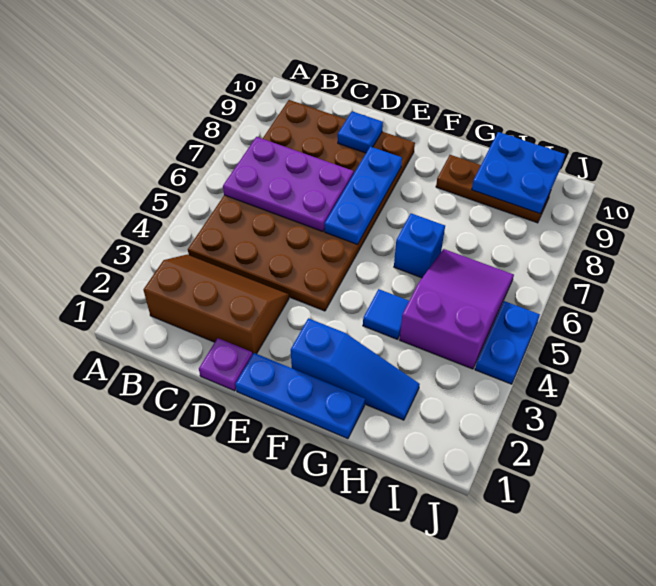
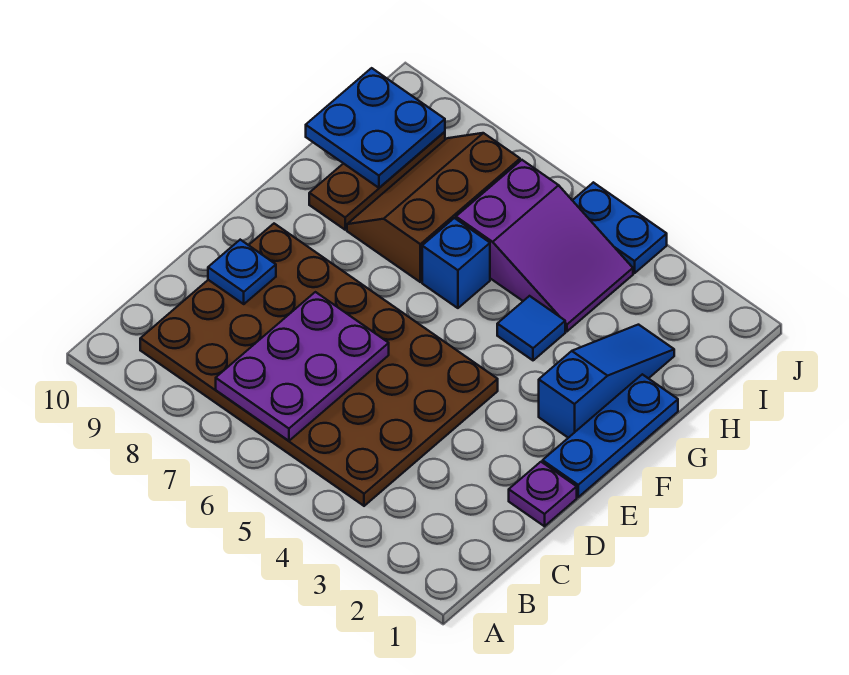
brown 2x3 slope [144,254,289,355] -> brown 2x3 slope moved to [347,133,520,282]
blue 1x3 plate [325,146,402,245] -> none
purple 2x3 slope [400,249,514,369] -> purple 2x3 slope turned to [456,160,633,331]

